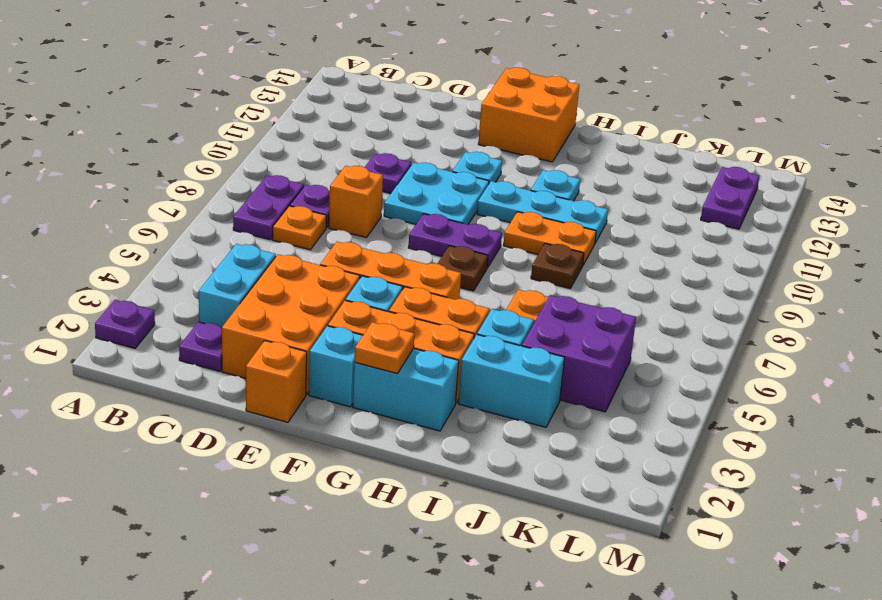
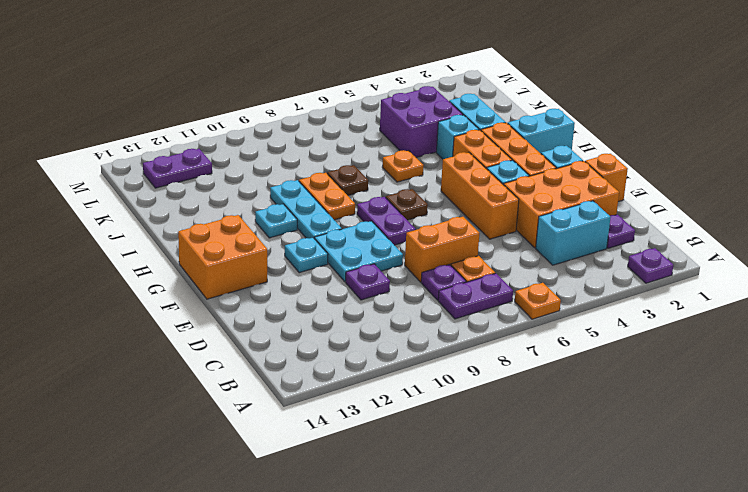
orange 1x1 brick [329,166,383,238] -> orange 1x2 brick [405,217,479,282]
cyan 1x2 brick [353,349,459,431] -> cyan 1x2 brick turned to [508,109,575,153]
orange 1x1 plate [355,322,415,374] -> orange 1x1 plate moved to [515,283,561,319]

